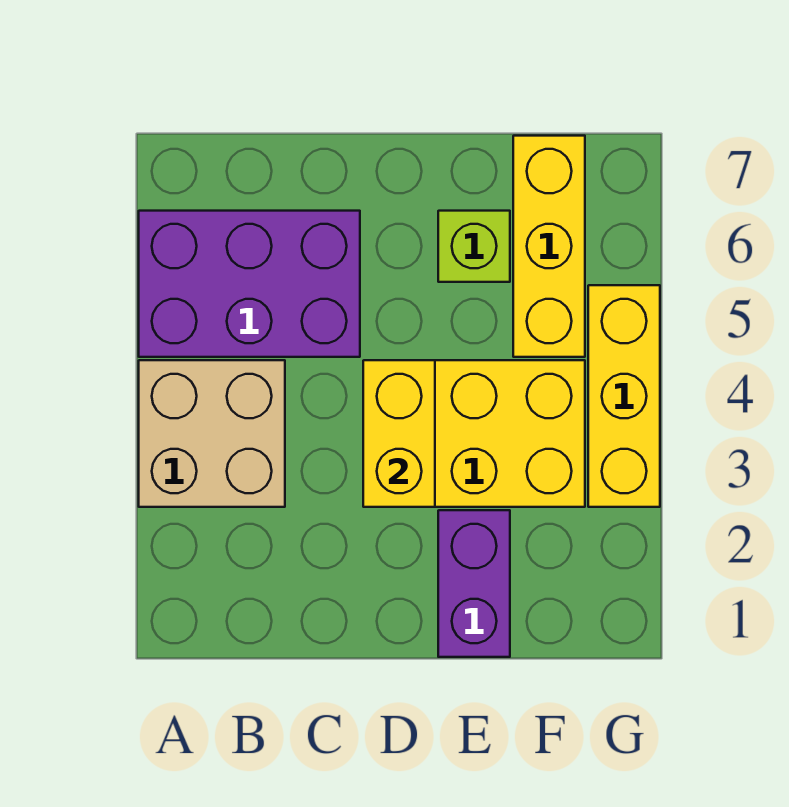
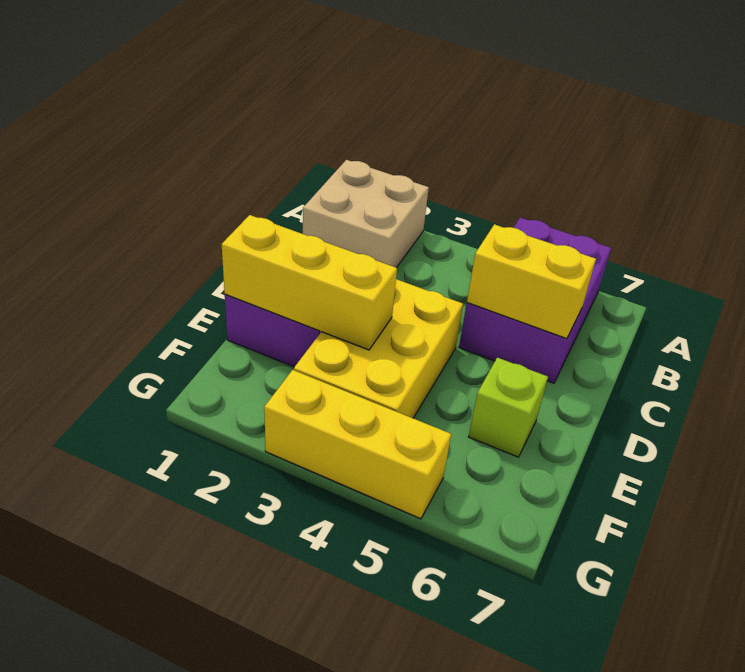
tan 2x2 brick [139,360,285,507] -> tan 2x2 brick moved to [303,160,429,268]
yellow 1x2 brick [363,360,435,507] -> yellow 1x2 brick moved to [467,224,596,339]
yellow 1x3 brick [513,136,585,357] -> yellow 1x3 brick moved to [222,215,397,350]

